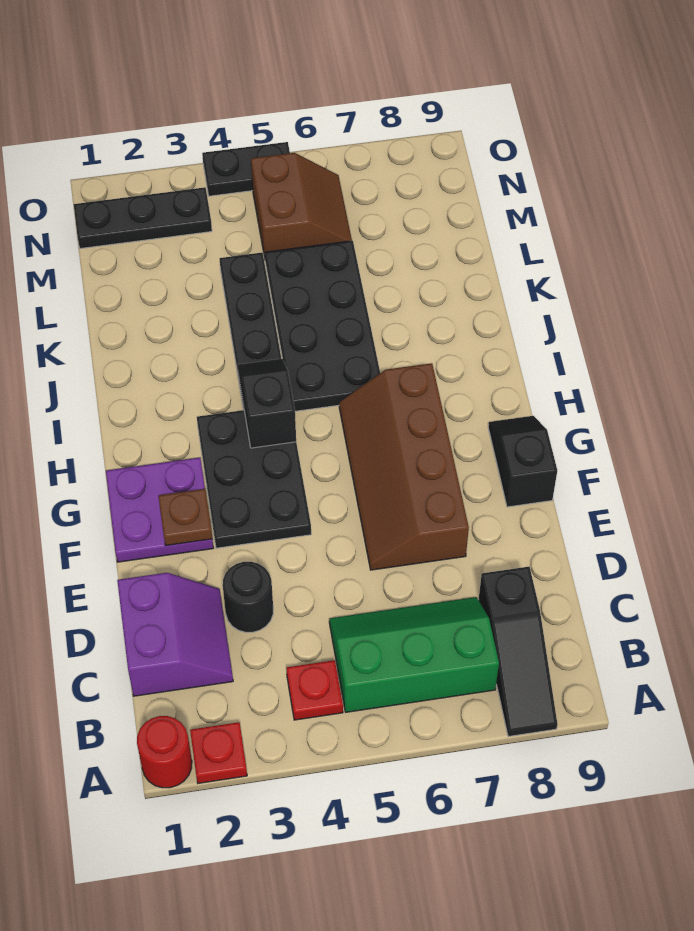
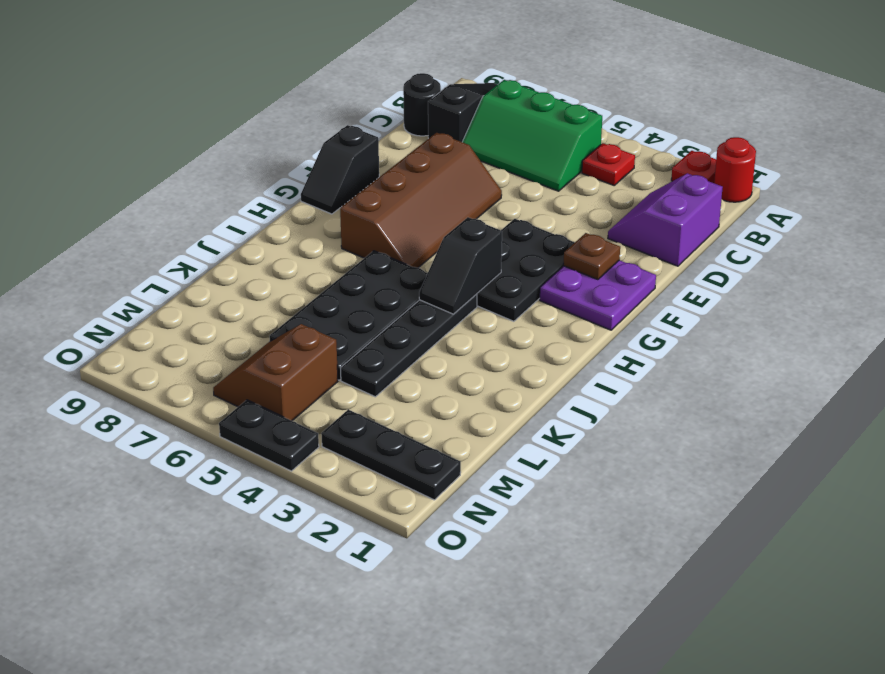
black 1x1 round brick [223,562,273,632] -> black 1x1 round brick moved to [403,73,441,136]

